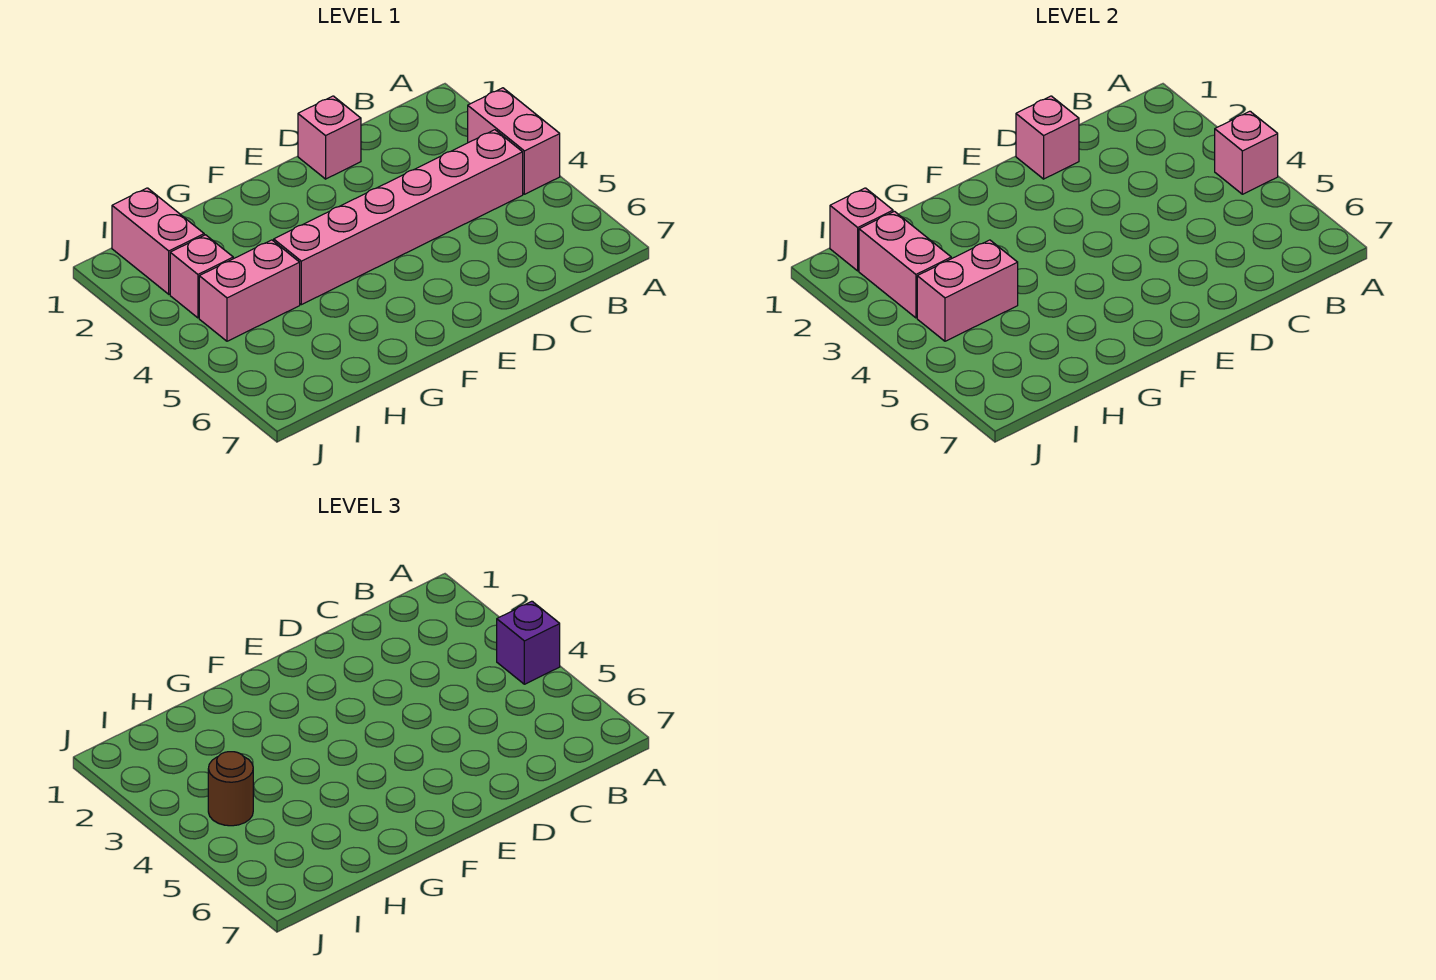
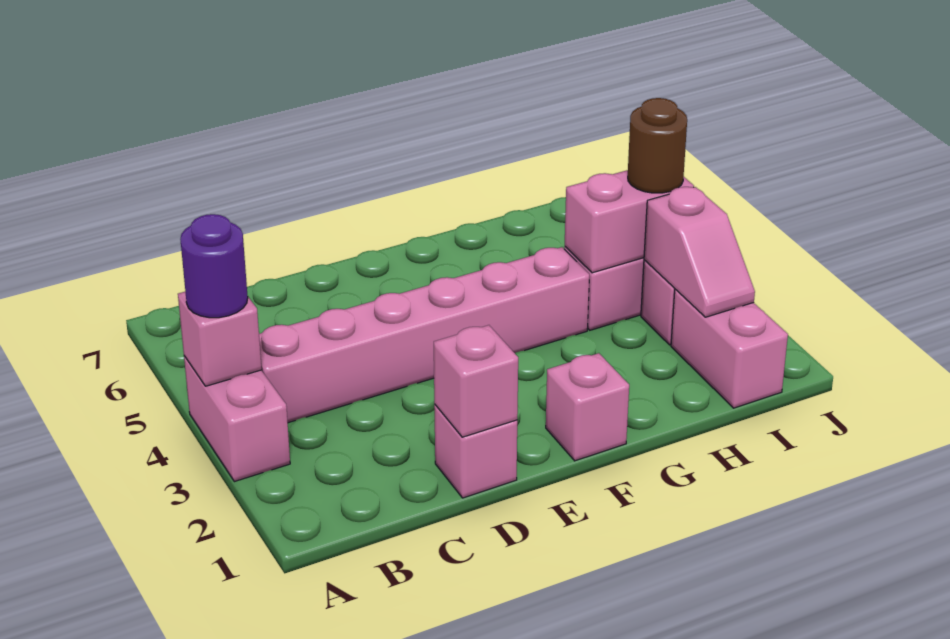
purple 1x1 brick [497,601,560,684] -> purple 1x1 round brick [180,214,248,318]
pink 1x1 brick [830,188,893,271] -> pink 1x1 brick moved to [546,353,629,461]
pink 1x2 brick [859,211,951,318] -> pink 1x2 slope [644,187,755,317]

